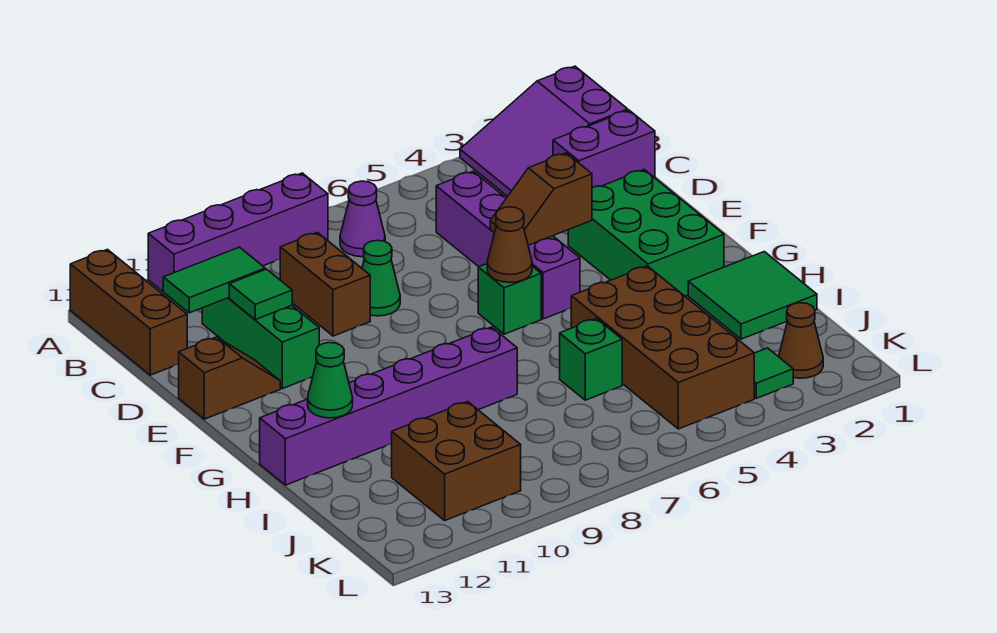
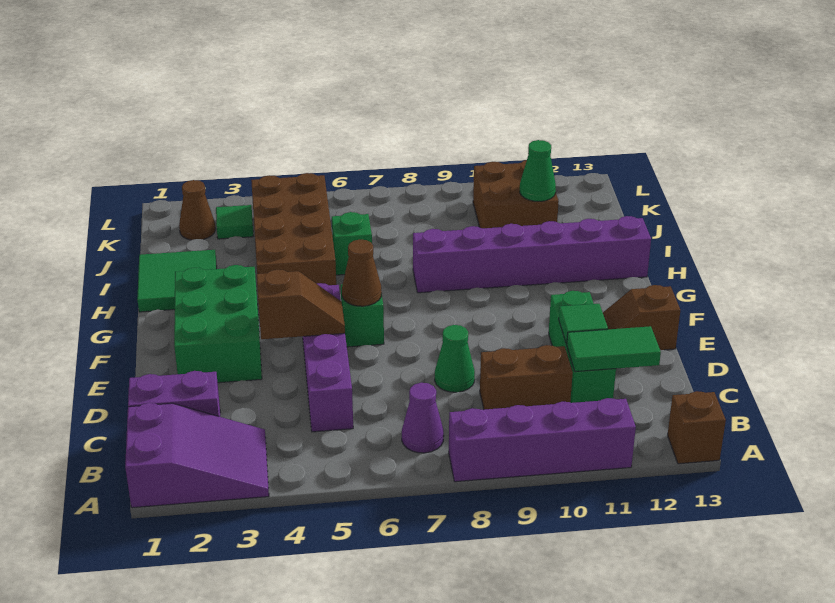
brown 1x3 brick [70,249,187,375] -> brown 1x1 brick [668,391,726,464]
brown 1x2 brick [280,232,370,336] -> brown 1x2 brick turned to [480,345,573,410]
green 1x1 cone [308,343,353,418] -> green 1x1 cone moved to [520,140,556,201]

